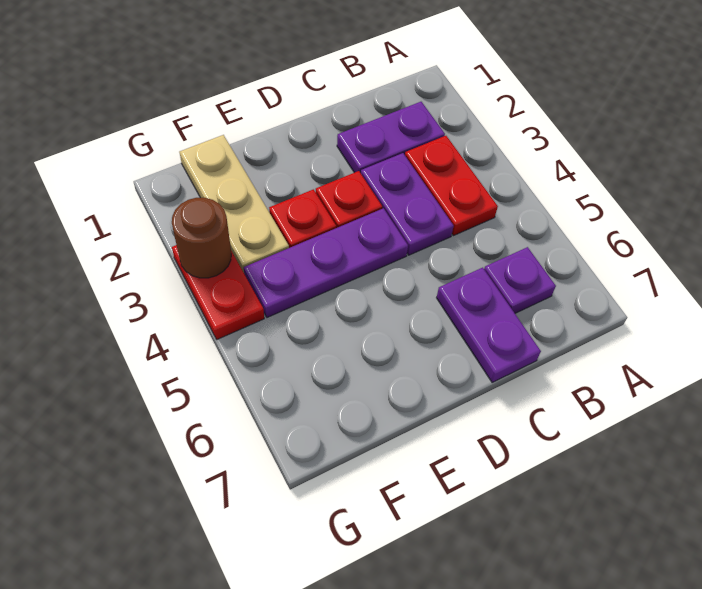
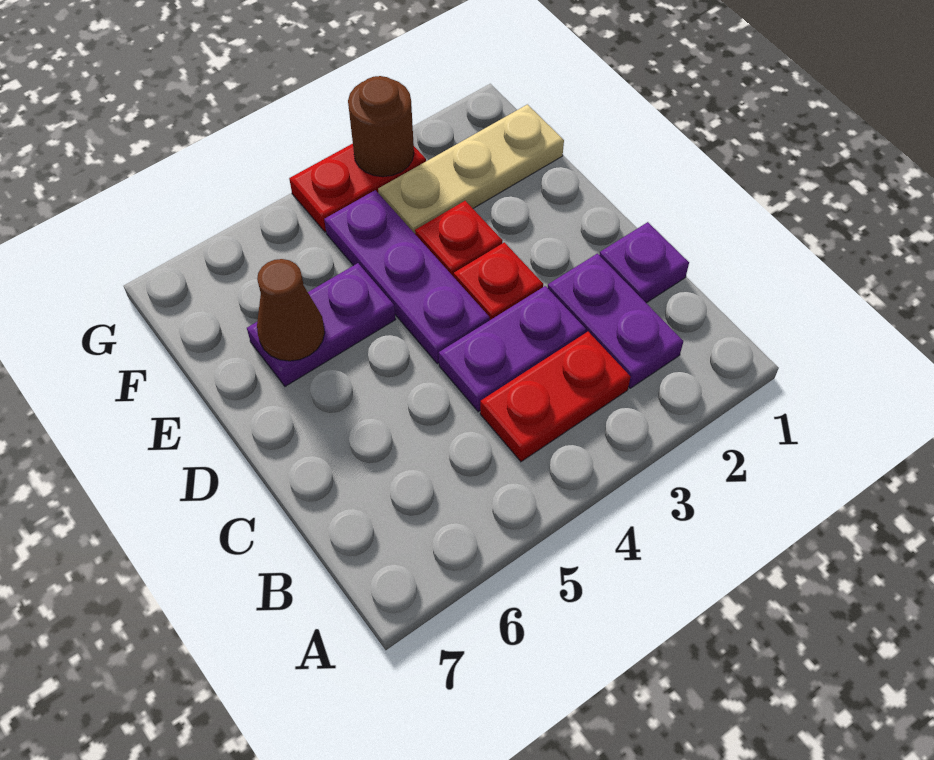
purple 1x1 plate [484,247,556,313] -> purple 1x1 plate moved to [599,222,689,303]
purple 1x2 plate [437,268,541,382] -> purple 1x2 plate moved to [247,263,396,386]
none -> brown 1x1 cone [257,259,325,361]

